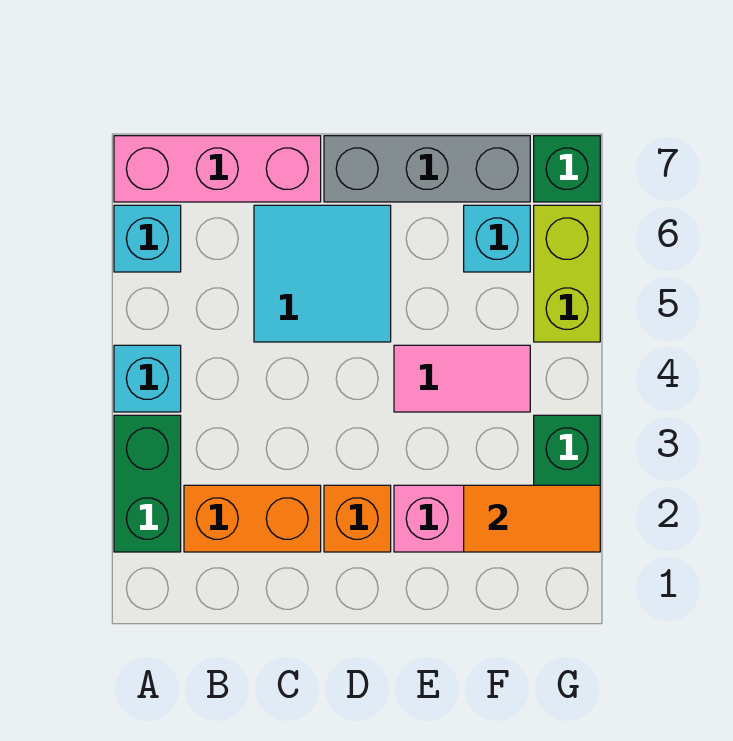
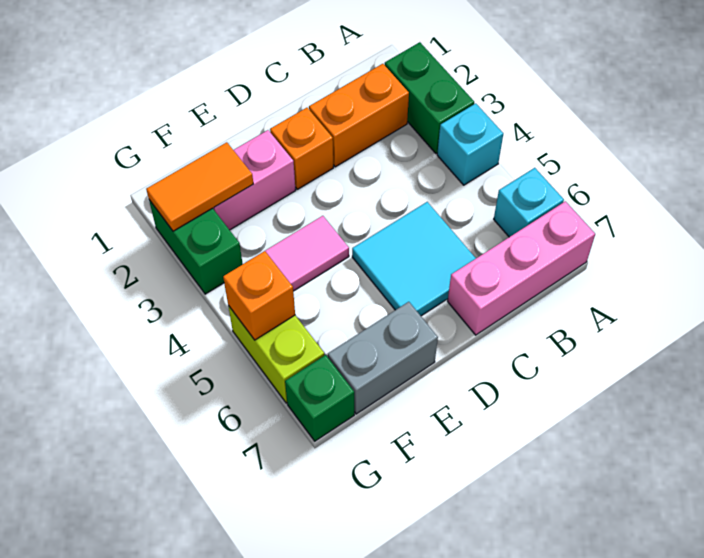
grey 1x3 brick [324,136,530,202] -> grey 1x2 brick [328,302,438,414]
cyan 1x1 brick [464,205,530,272] -> none
none -> orange 1x1 brick [223,251,295,340]

